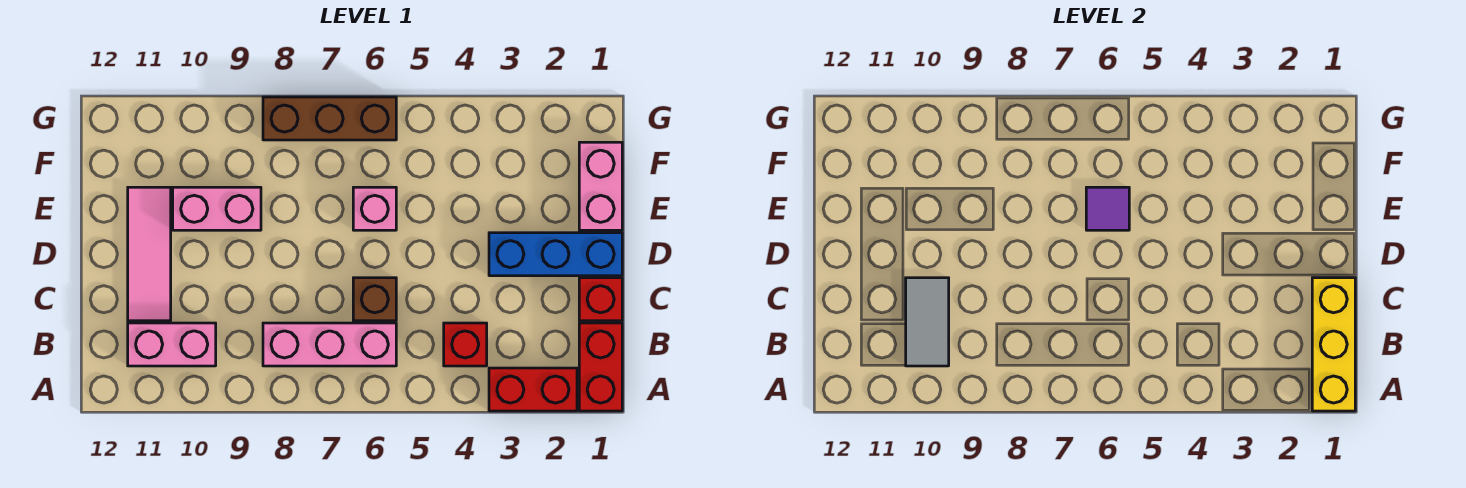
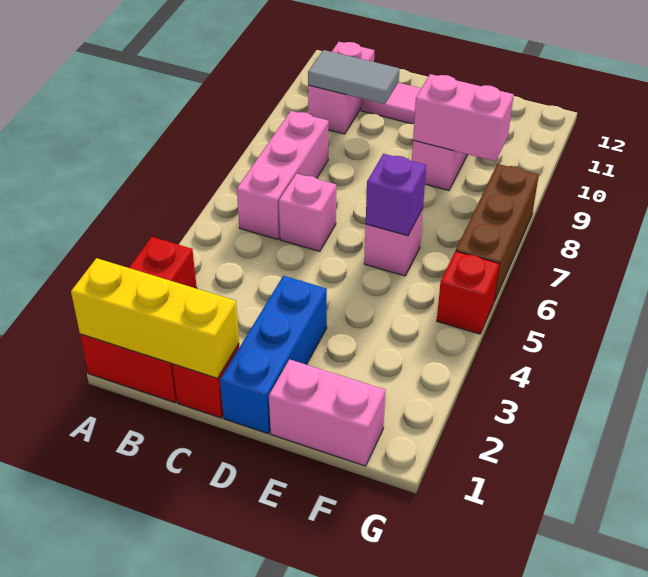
red 1x1 brick [444,323,487,366] -> red 1x1 brick moved to [437,251,499,334]
brown 1x1 brick [353,278,396,321] -> pink 1x1 brick [279,174,336,251]
purple 1x1 tile [1086,187,1129,230] -> purple 1x1 brick [366,154,426,236]
none -> pink 1x2 brick [413,74,514,161]

